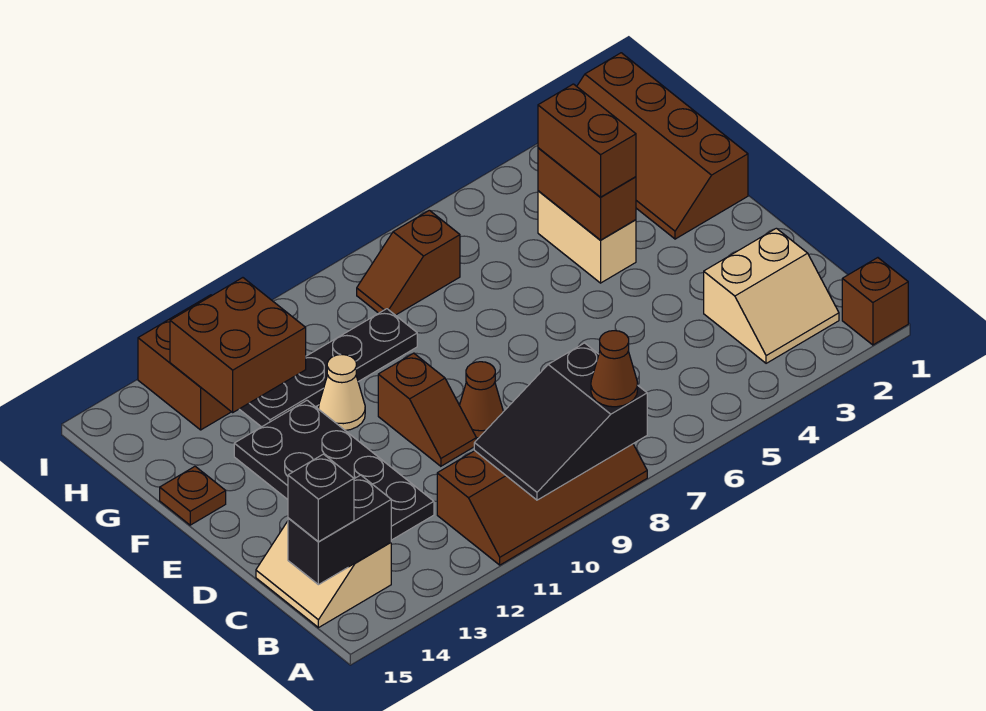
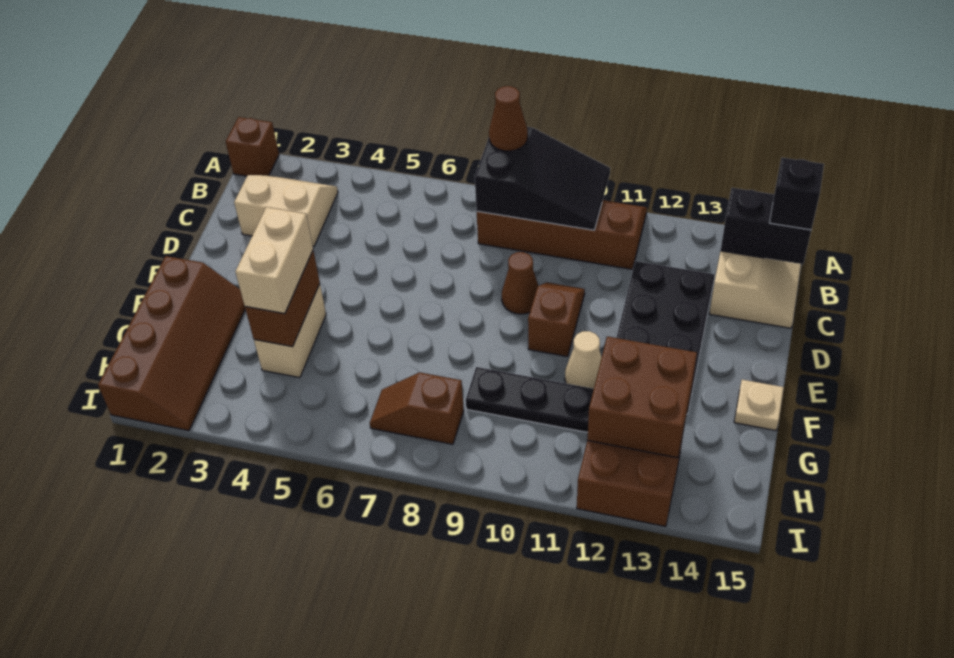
brown 1x2 brick [538,84,636,197] -> tan 1x2 brick [235,207,313,314]
brown 1x1 plate [160,466,226,525] -> tan 1x1 plate [734,380,784,430]
brown 1x2 slope [357,210,460,315] -> brown 1x2 slope turned to [370,372,464,444]

